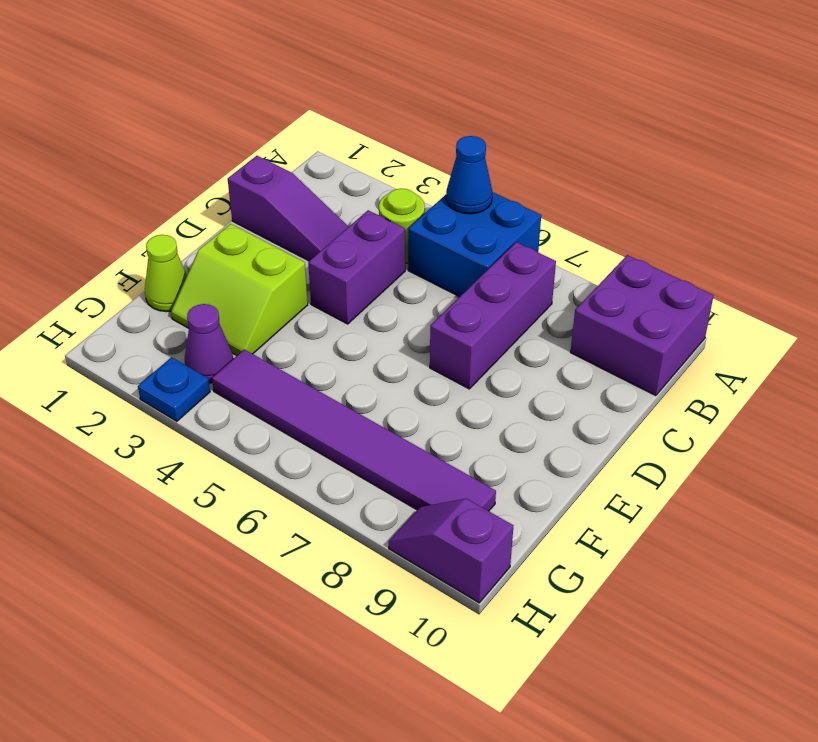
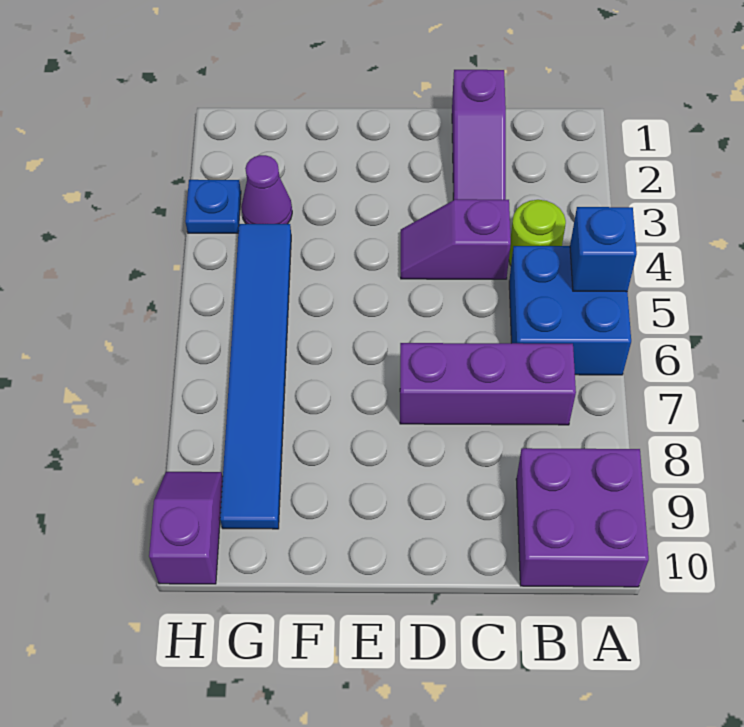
blue 1x1 cone [446,136,492,214] -> blue 1x1 brick [570,207,637,292]
purple 1x2 brick [308,210,405,324] -> purple 1x2 slope [401,199,511,279]
lime 2x2 slope [171,224,308,355] -> none
lime 1x1 cone [145,235,187,312] -> none
purple 1x6 tile [212,349,496,511] -> blue 1x6 tile [220,224,291,529]

